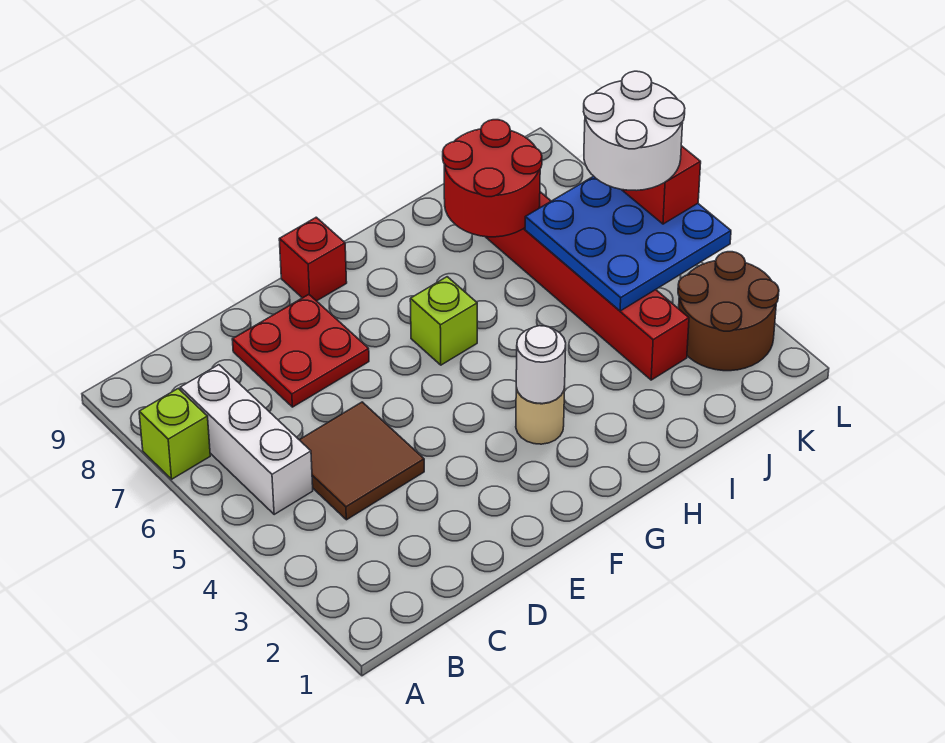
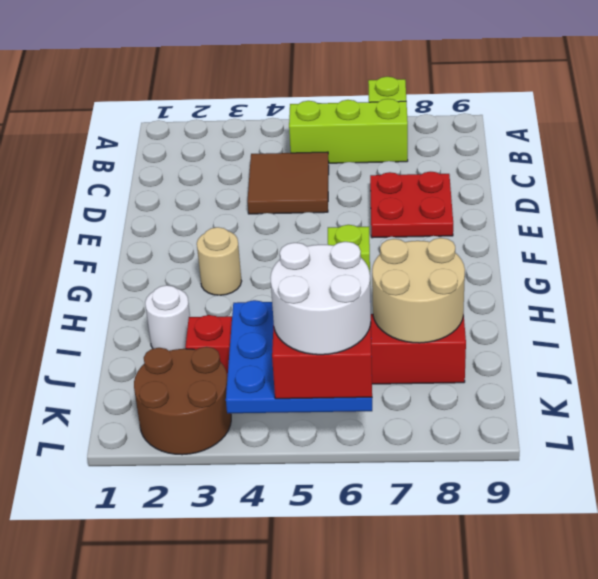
white 1x3 brick [180,365,313,514] -> lime 1x3 brick [289,99,408,163]
red 1x1 brick [279,217,347,301] -> none
white 1x1 round brick [516,326,566,404] -> white 1x1 round brick moved to [145,285,190,351]
red 2x2 round brick [443,120,542,237] -> tan 2x2 round brick [372,238,465,343]

